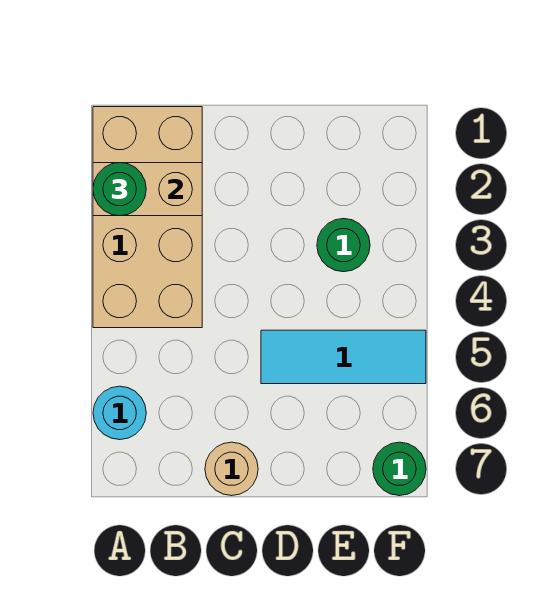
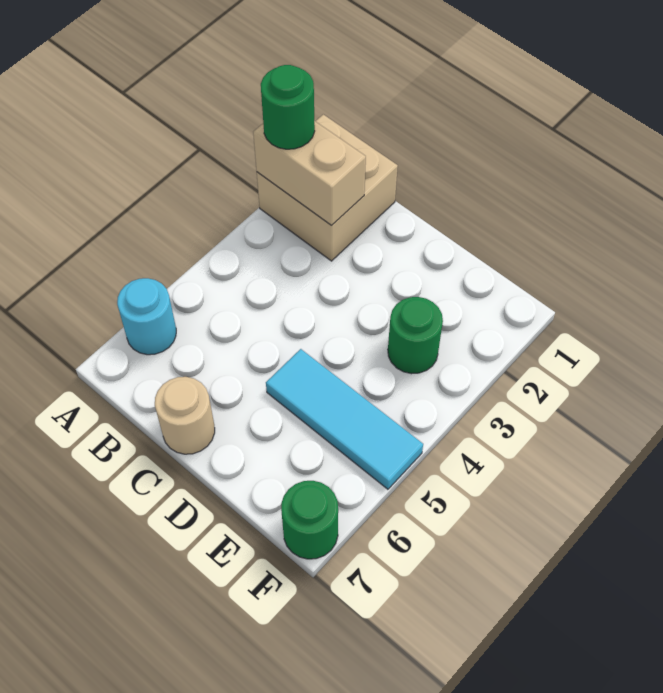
tan 2x4 brick [93,107,202,328] -> tan 2x2 brick [257,114,398,261]

